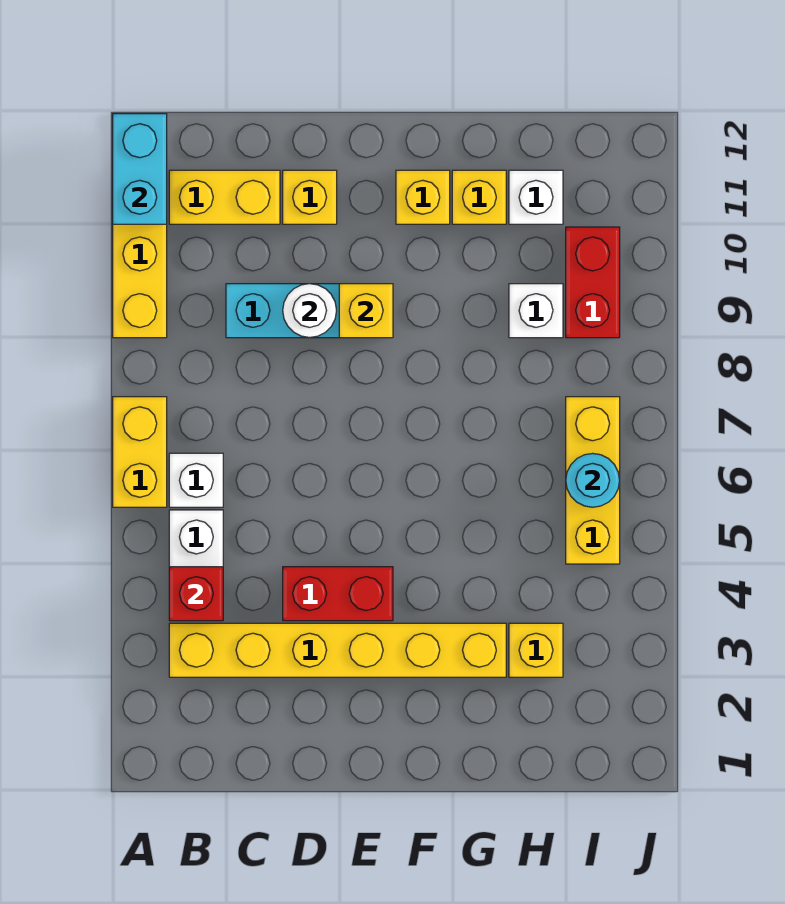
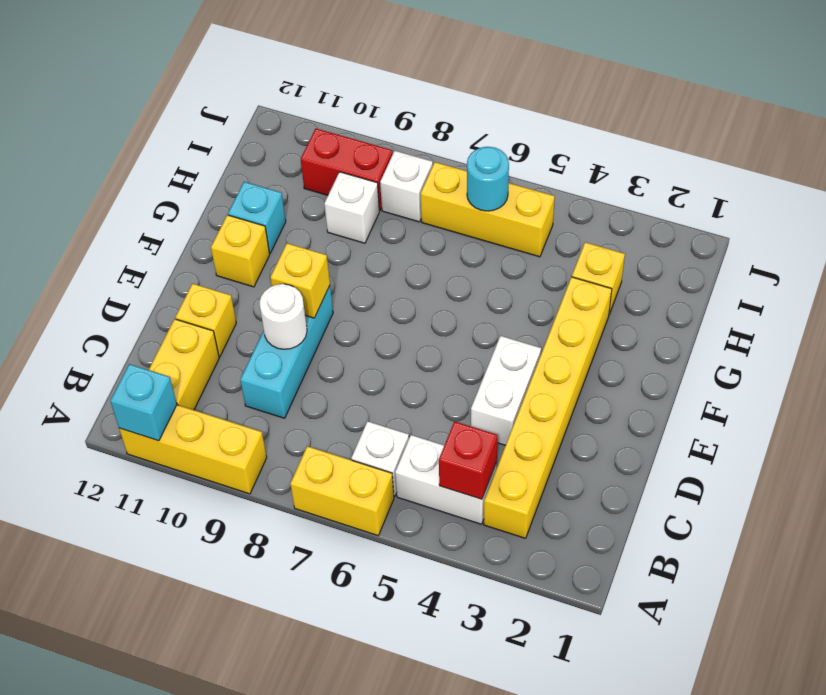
cyan 1x2 brick [113,114,167,224] -> cyan 1x1 brick [110,364,177,441]
red 1x2 brick [283,567,393,621] -> white 1x2 brick [471,336,541,445]
yellow 1x1 brick [452,170,506,224] -> cyan 1x1 brick [228,182,286,253]
white 1x1 brick [509,170,563,224] -> white 1x1 brick moved to [380,151,433,222]

